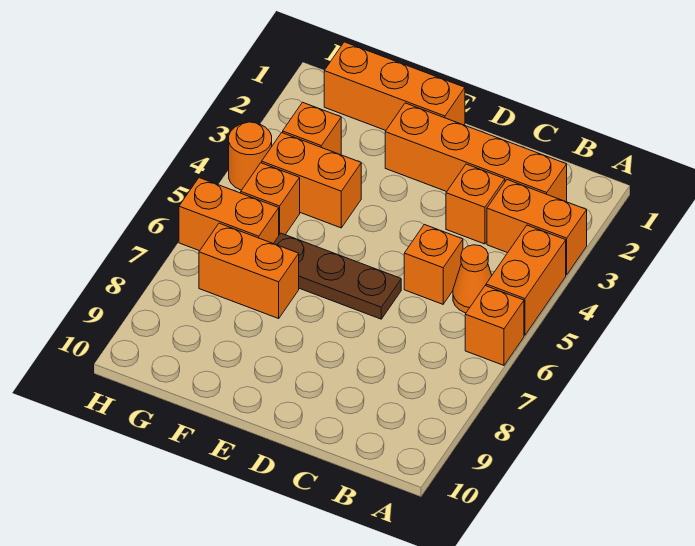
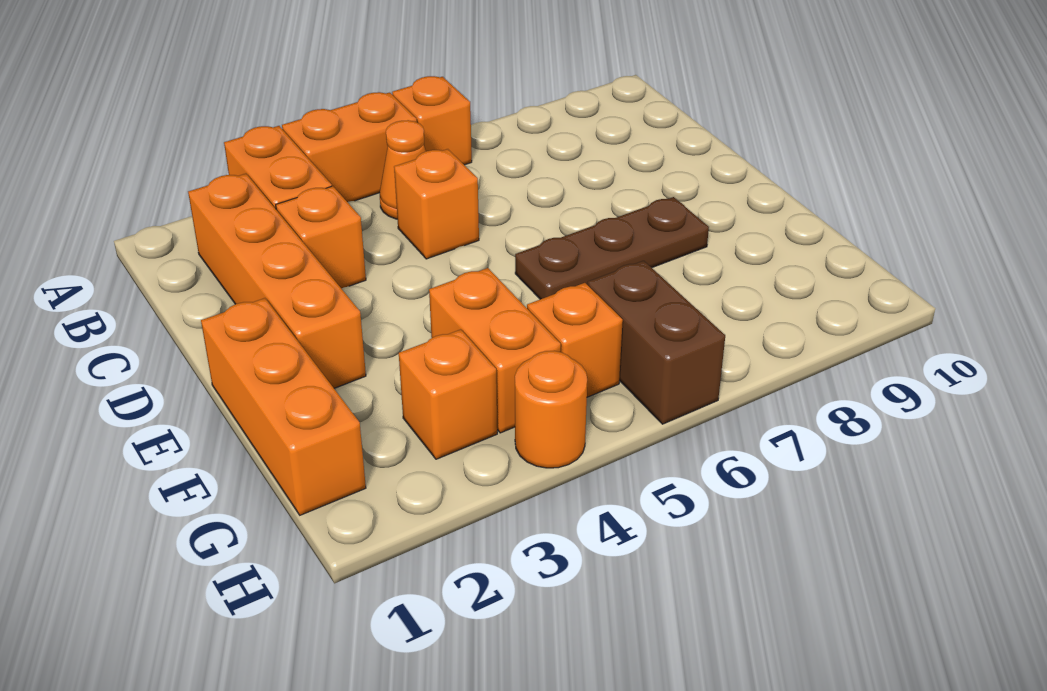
brown 1x3 plate [273,233,401,319] -> brown 1x3 plate turned to [515,197,709,299]
orange 1x2 brick [199,223,299,318] -> none
orange 1x2 brick [179,178,279,251] -> brown 1x2 brick [588,261,725,424]

